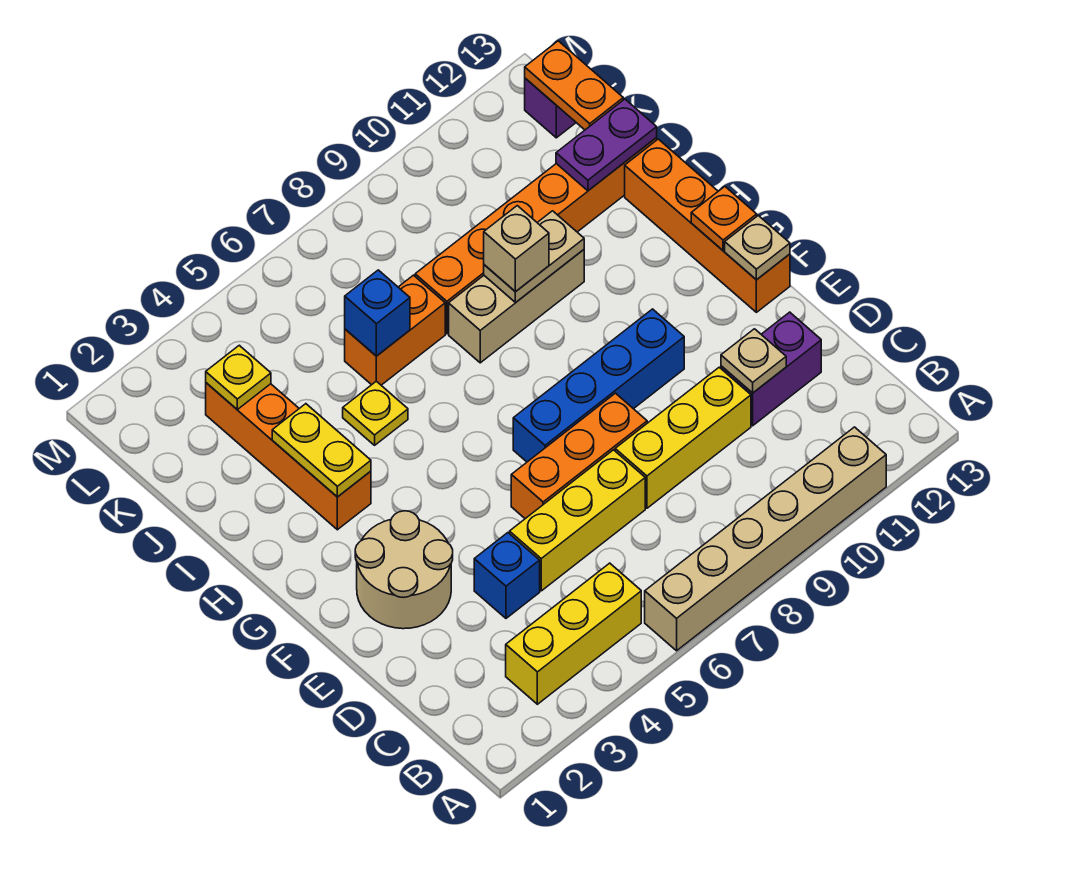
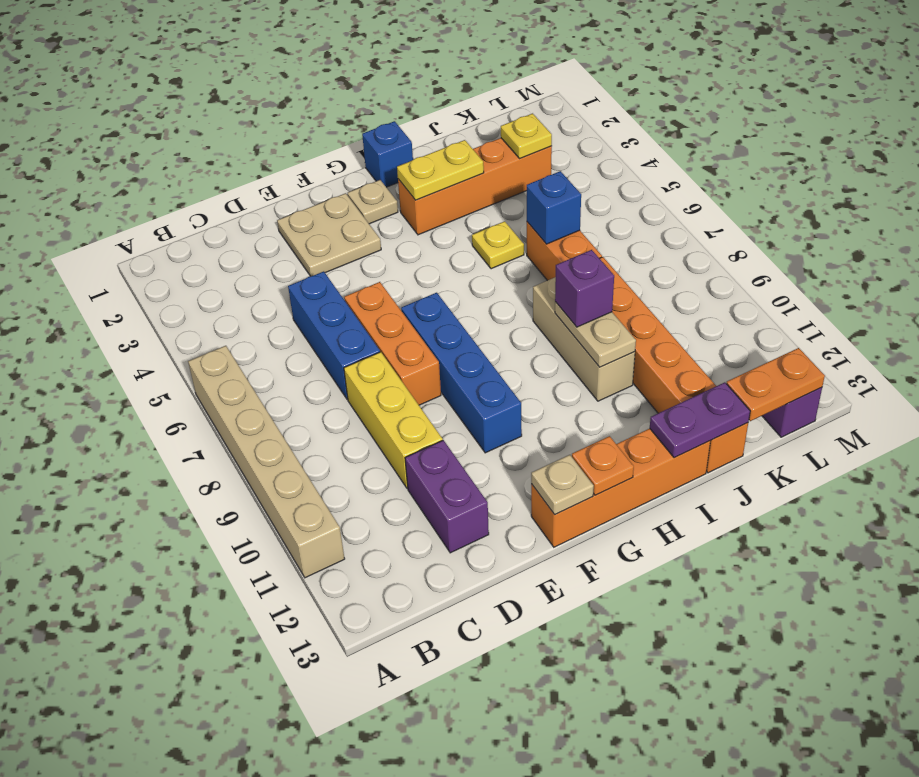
yellow 1x3 brick [506,563,641,704] -> none
blue 1x1 brick [474,533,540,618] -> blue 1x1 brick moved to [362,121,413,187]
yellow 1x3 brick [510,450,645,591] -> blue 1x3 brick [288,271,380,400]
tan 1x1 plate [721,329,786,393] -> tan 1x1 plate moved to [348,180,398,224]
tan 2x2 round brick [355,511,453,629] -> tan 2x2 plate [277,193,381,276]
tan 1x1 brick [484,206,549,292] -> purple 1x1 brick [555,250,614,327]
purple 1x2 plate [556,99,657,191] -> purple 1x2 plate turned to [650,382,750,458]

